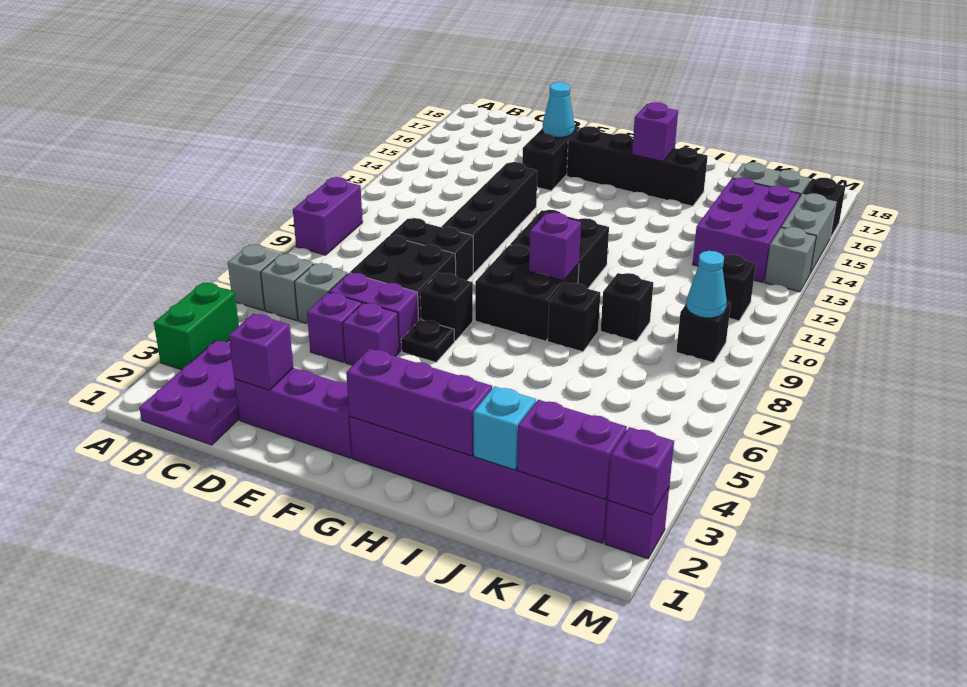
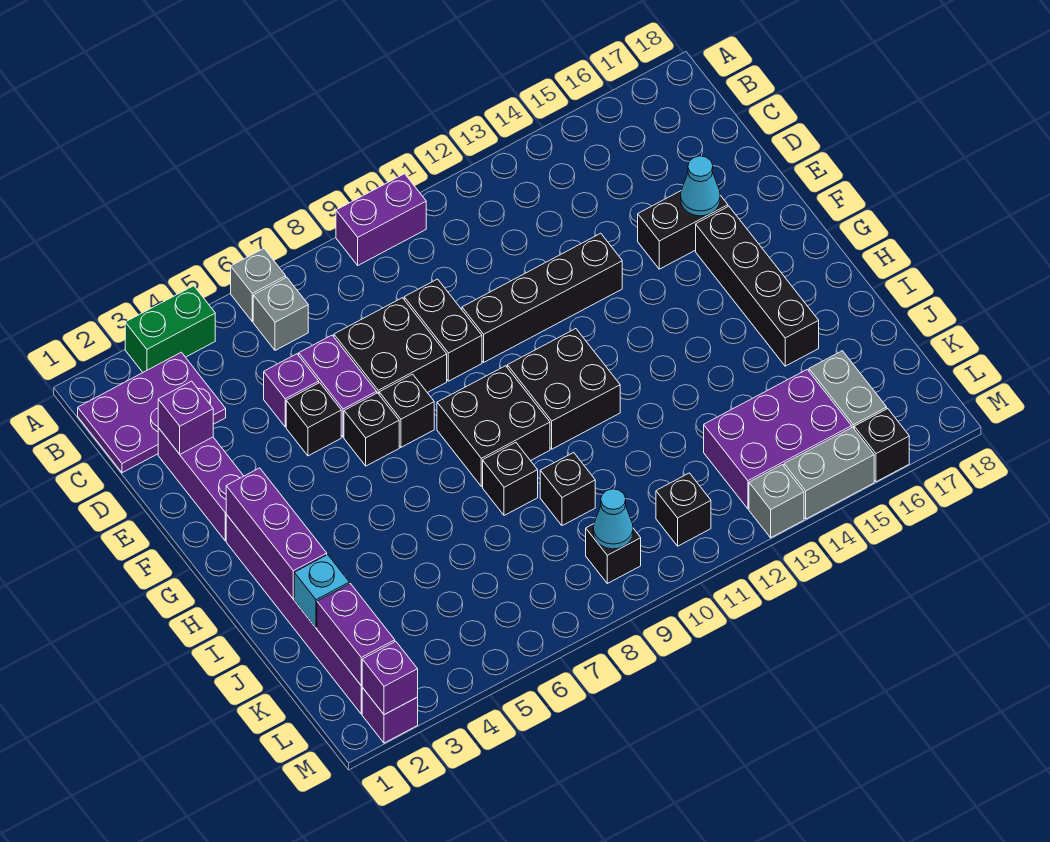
grey 1x1 brick [295,263,348,324] -> none
purple 1x1 brick [343,303,399,365] -> black 1x1 brick [286,383,341,456]
black 1x1 plate [401,320,454,362] -> black 1x1 brick [344,393,399,466]
purple 1x1 brick [529,213,581,281] -> none
purple 1x1 brick [632,102,678,162] -> none

